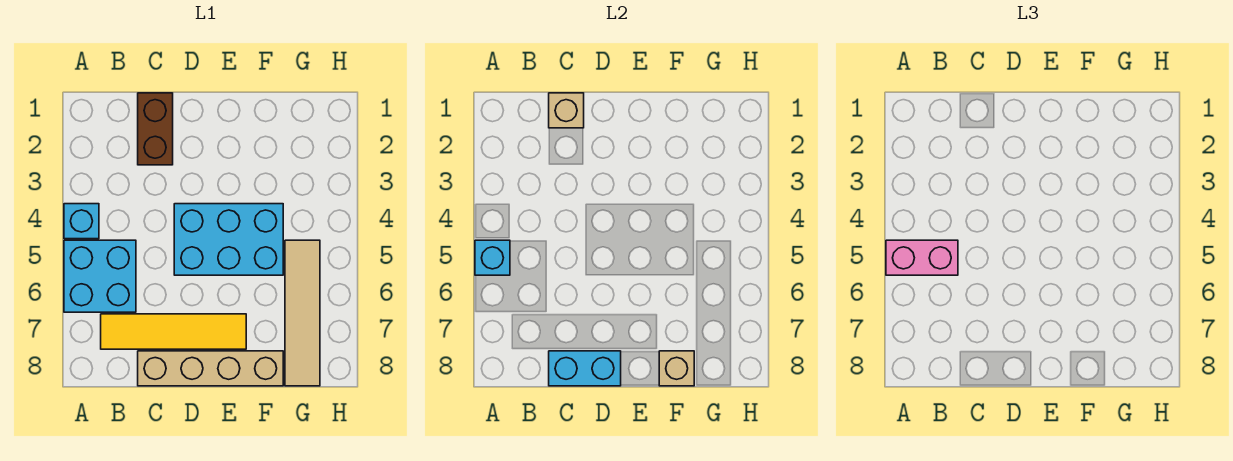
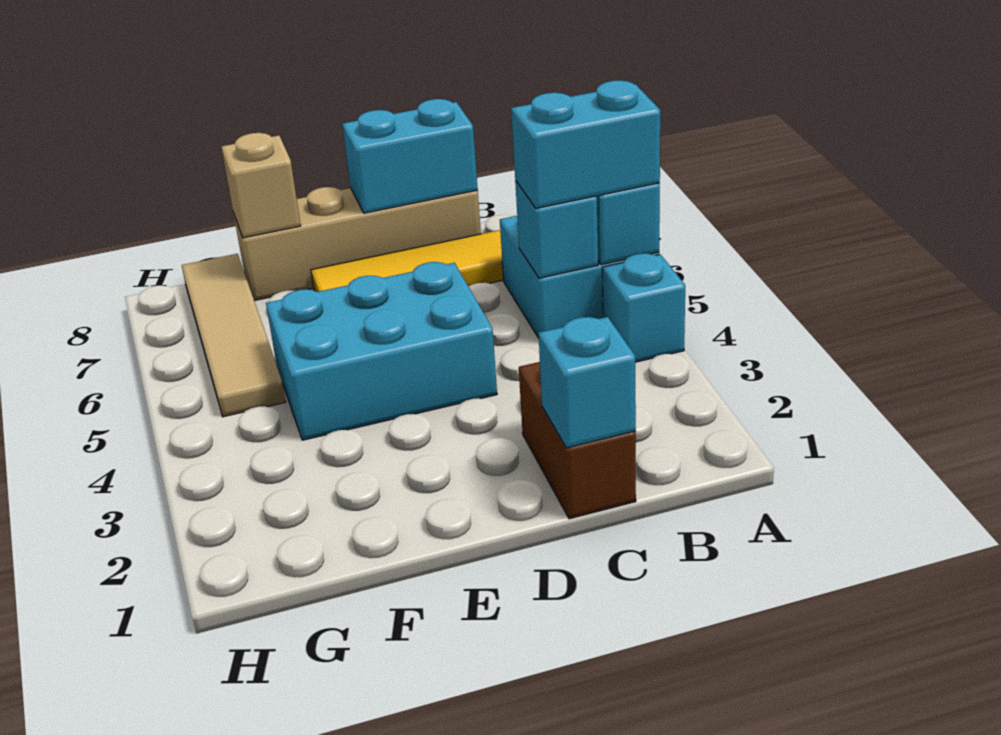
pink 1x2 brick [886,240,958,275] -> cyan 1x2 brick [511,80,660,208]
none -> cyan 1x1 brick [515,181,598,278]
tan 1x1 brick [549,93,584,128] -> cyan 1x1 brick [539,317,636,448]

